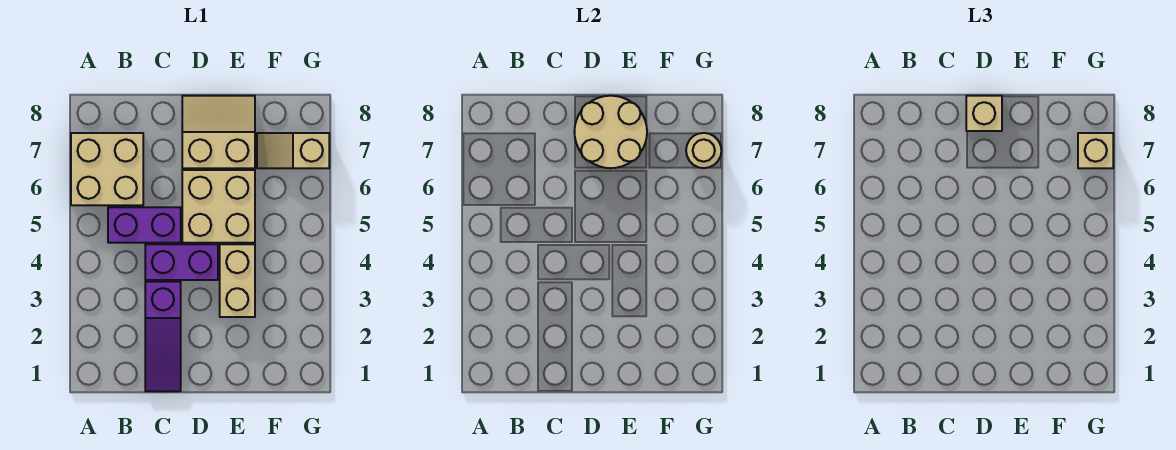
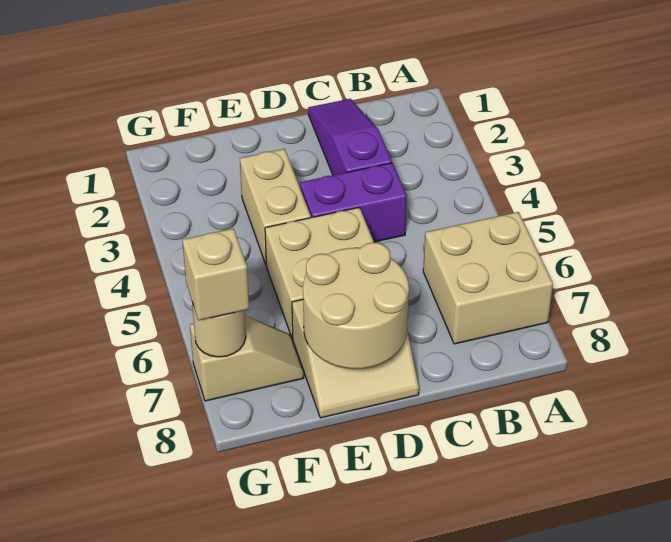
purple 1x2 brick [108,207,181,243] -> none
tan 1x1 brick [966,96,1002,131] -> none

